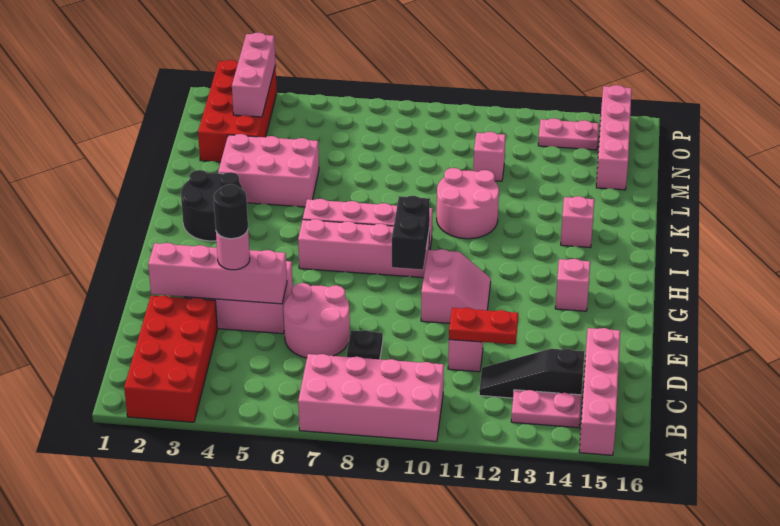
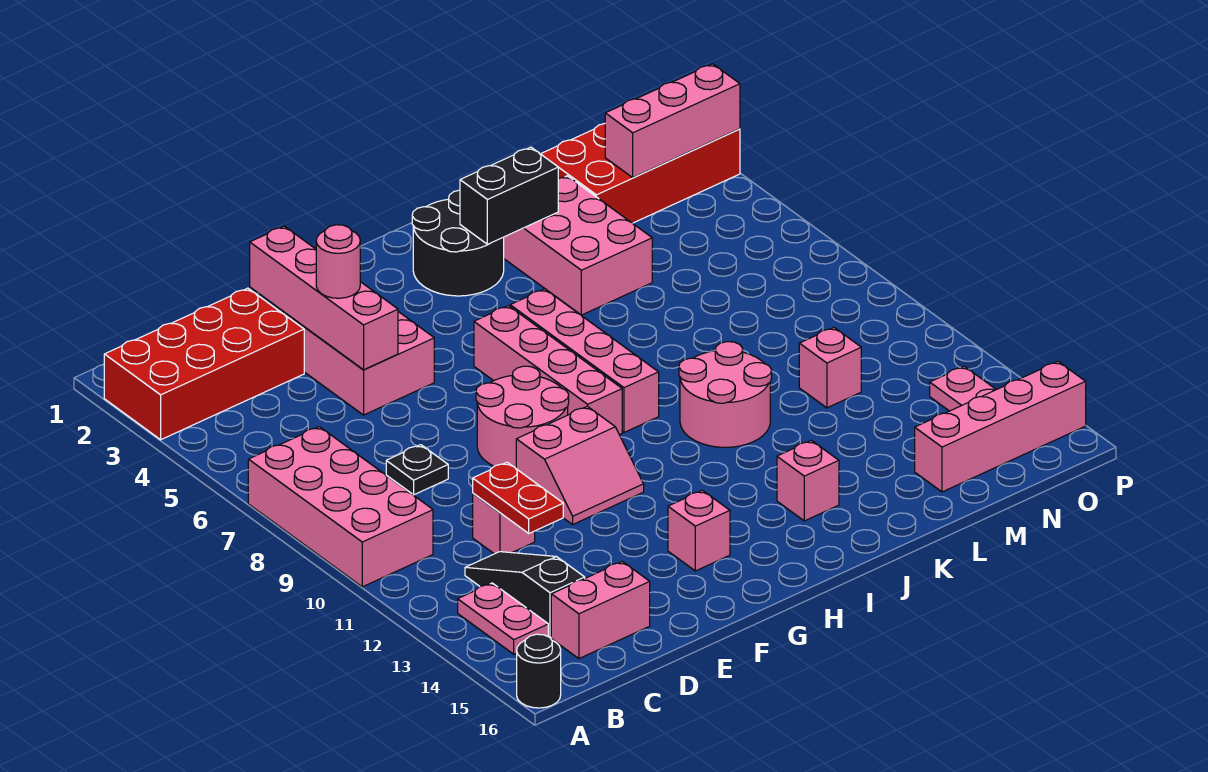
pink 1x4 brick [579,328,620,455] -> pink 1x2 brick [551,561,650,659]
pink 2x2 round brick [283,283,350,358] -> pink 2x2 round brick moved to [476,366,569,468]
black 1x1 round brick [214,184,248,239] -> black 1x1 round brick moved to [517,634,561,708]
black 1x2 brick [392,196,430,270] -> black 1x2 brick moved to [460,147,558,244]

